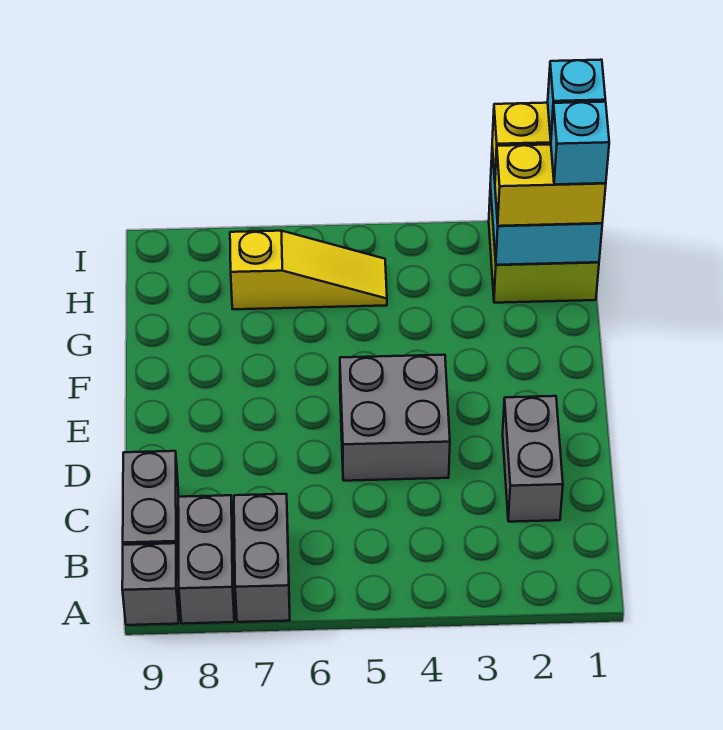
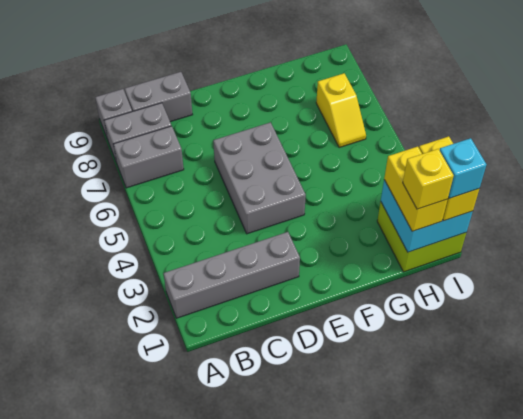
grey 1x2 brick [503,396,563,522] -> grey 1x4 brick [163,232,300,318]
grey 2x2 brick [340,355,450,481] -> grey 2x3 brick [213,122,306,234]
cyan 1x1 brick [551,102,609,184] -> yellow 1x1 brick [403,149,454,209]
yellow 1x3 slope [230,231,387,309] -> yellow 1x2 slope [316,73,366,147]

